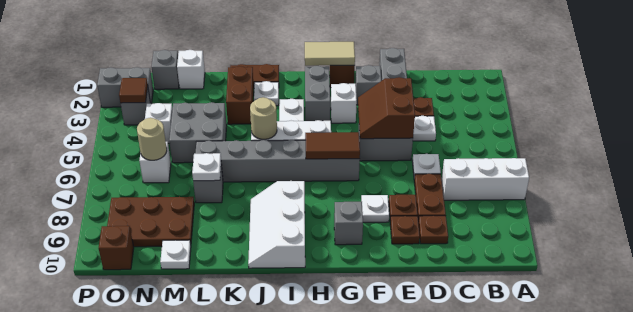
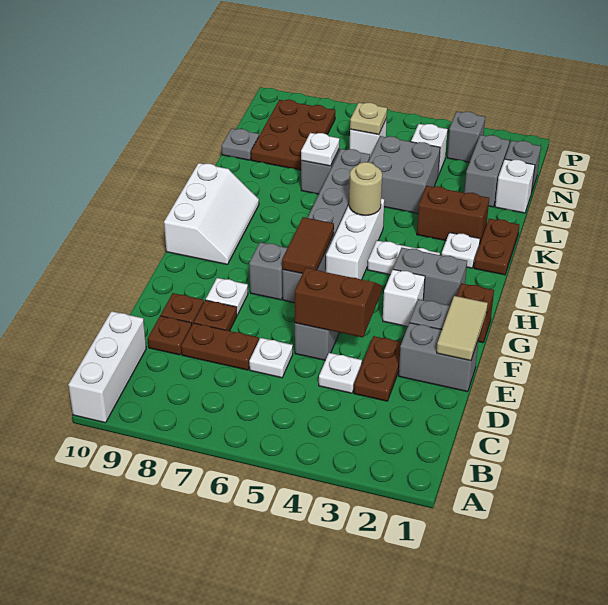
white 1x3 brick [442,158,529,200] -> white 1x3 brick moved to [68,311,146,423]
tan 1x2 tile [305,42,355,66] -> tan 1x2 tile moved to [437,296,488,361]
grey 1x1 brick [334,202,363,245] -> grey 1x1 brick moved to [249,242,287,300]
white 2x3 slope [248,181,305,268] -> white 2x3 slope turned to [164,163,259,265]
white 1x1 plate [160,240,191,269] -> grey 1x1 plate [221,129,259,160]
tan 1x1 round brick [137,118,167,160] -> tan 1x1 plate [350,103,387,135]
grey 1x2 brick [97,67,153,107] -> grey 1x2 brick moved to [464,135,510,207]
brown 1x1 tile [119,78,148,103] -> none
brown 1x1 brick [99,226,134,270] -> none

